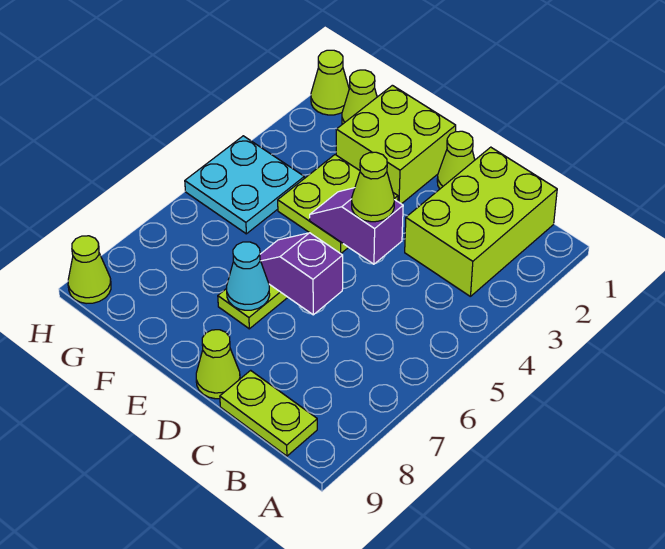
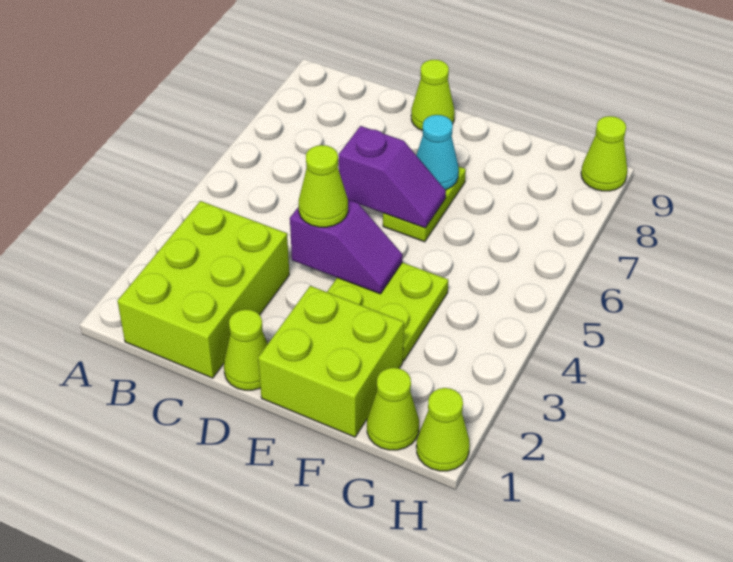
lime 1x2 plate [220,370,317,456] -> none
cyan 2x2 plate [185,136,304,234] -> none

